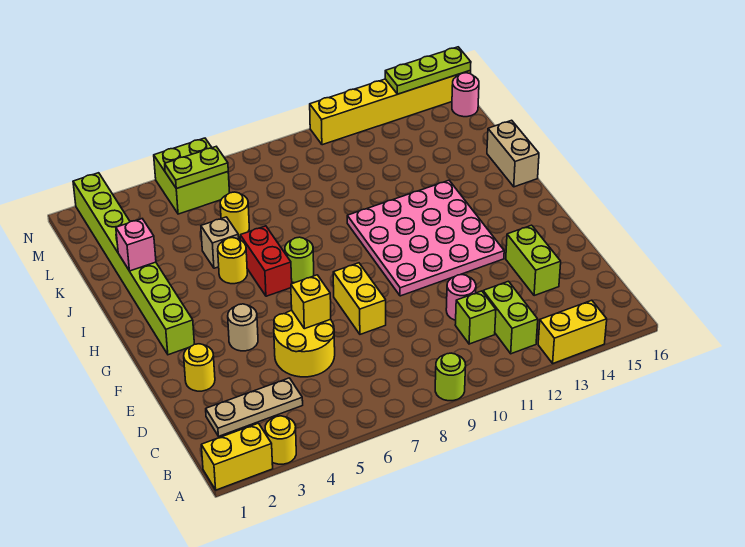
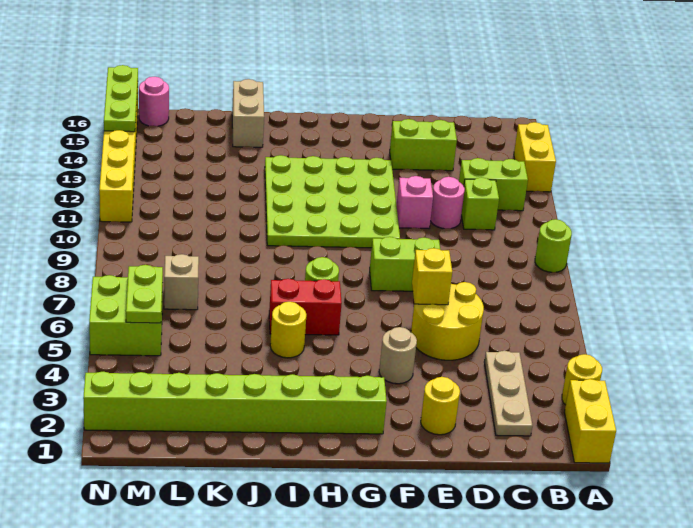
yellow 1x2 brick [333,263,386,334] -> lime 1x2 brick [370,237,440,291]
pink 4x4 plate [347,180,504,296] -> lime 4x4 plate [265,155,400,248]
tan 1x2 brick [487,120,539,187] -> tan 1x2 brick turned to [232,79,264,147]
pink 1x1 brick [116,219,156,271] -> pink 1x1 brick moved to [396,176,433,228]
tan 1x1 brick [201,217,239,268] -> tan 1x1 brick moved to [164,254,199,310]
yellow 1x1 round brick [220,192,249,237] -> none

